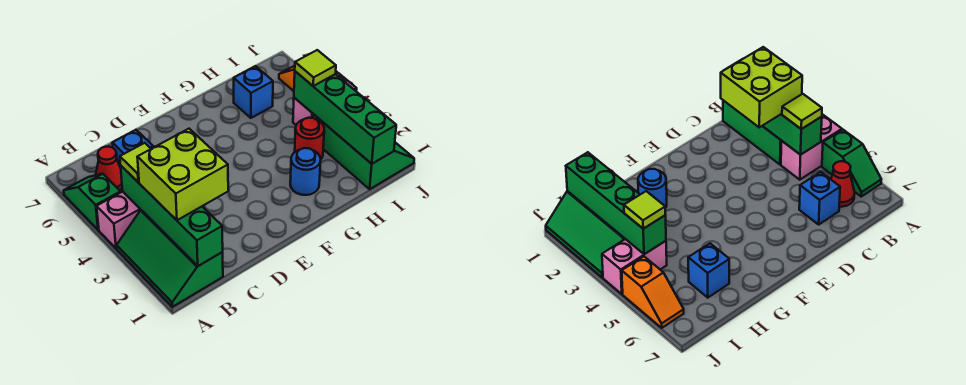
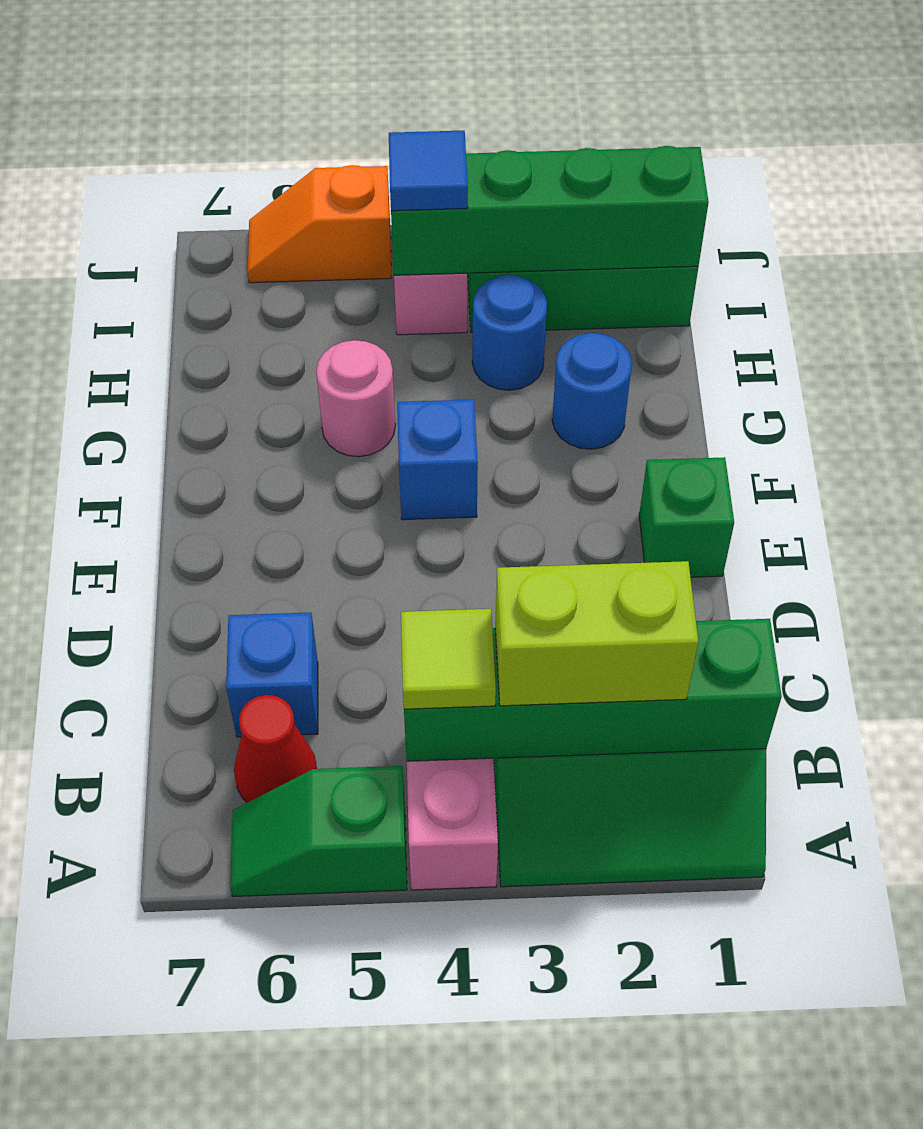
lime 2x2 brick [137,129,228,220] -> lime 1x2 brick [495,561,698,706]
none -> green 1x1 brick [639,457,734,577]
none -> pink 1x1 round brick [316,340,395,457]
red 1x1 round brick [295,118,324,159] -> blue 1x1 round brick [472,275,547,390]
blue 1x1 brick [234,66,273,118] -> blue 1x1 brick moved to [397,400,478,520]
lime 1x1 tile [295,50,336,86] -> blue 1x1 tile [389,130,468,211]

